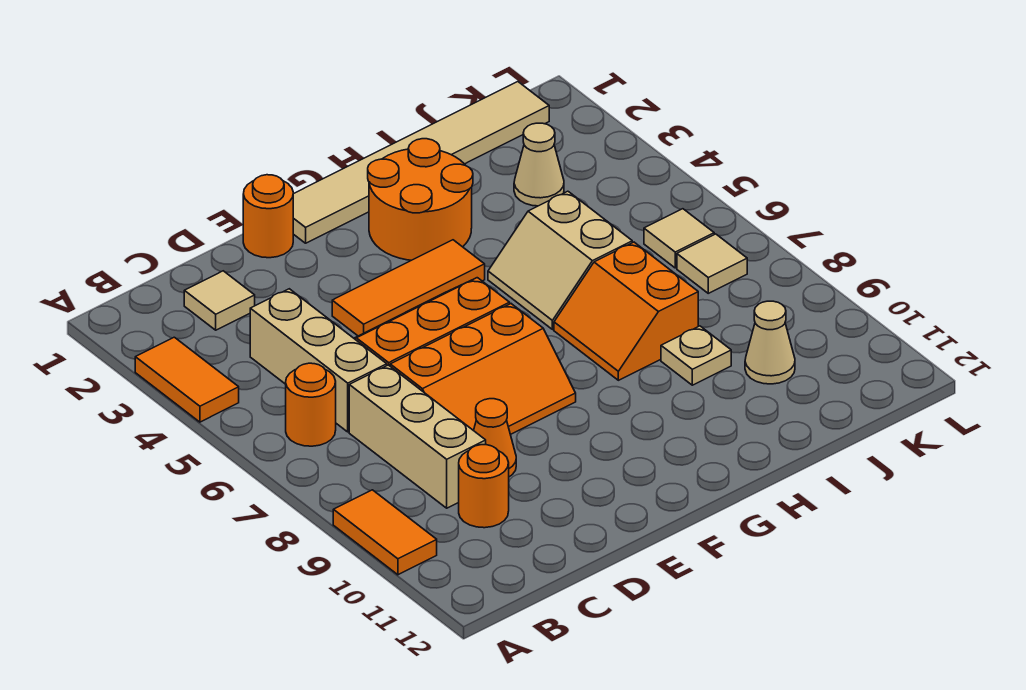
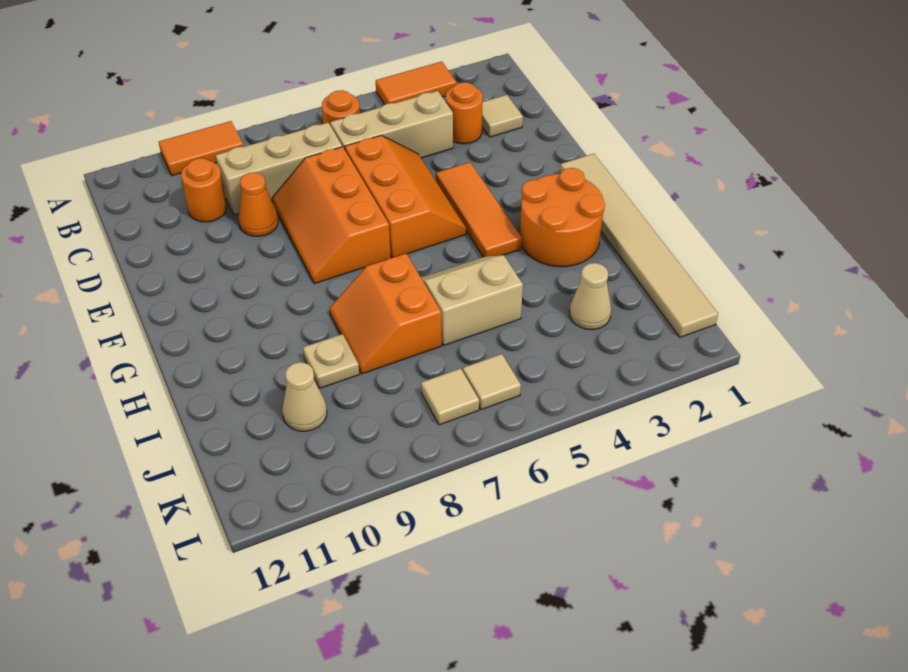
orange 1x1 round brick [243,175,293,258] -> orange 1x1 round brick moved to [445,82,483,144]
orange 2x2 slope [554,242,698,380] -> orange 2x2 slope turned to [330,254,442,374]

